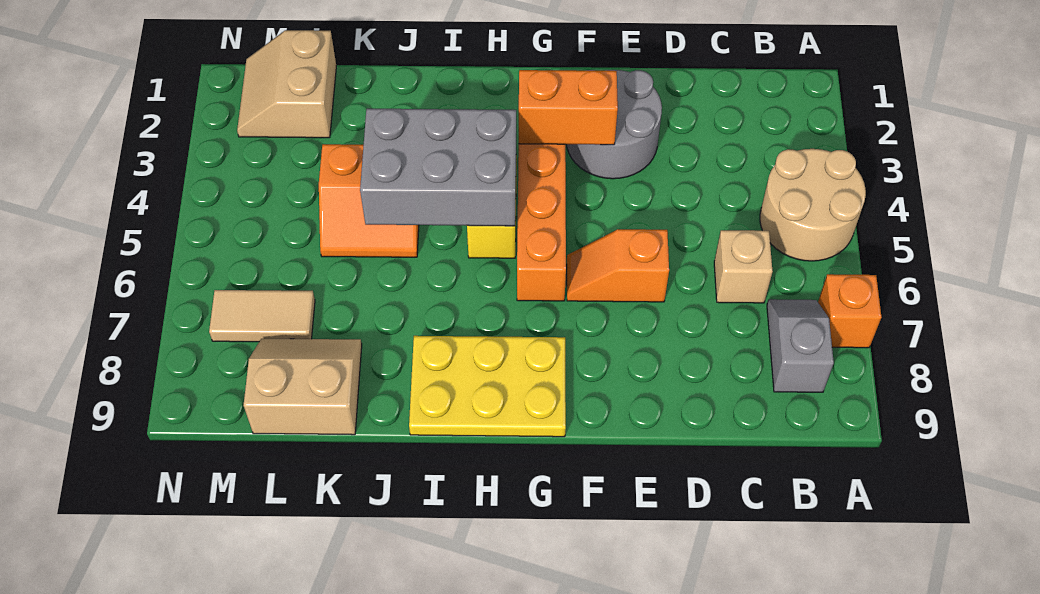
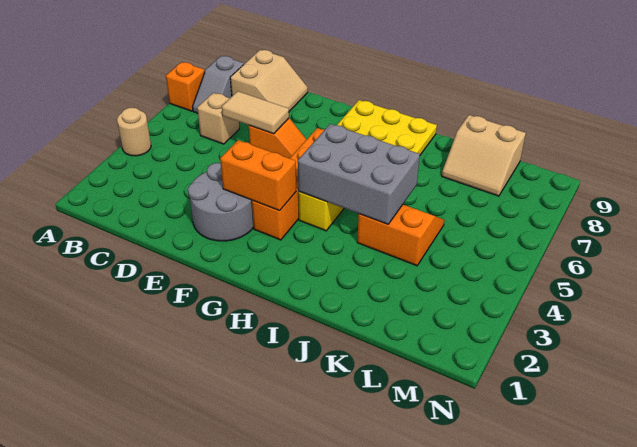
tan 2x2 round brick [760,149,866,261] -> tan 1x1 round brick [117,108,151,156]
tan 2x2 slope [237,30,336,138] -> tan 2x2 slope moved to [230,50,308,112]
tan 1x2 tile [209,290,315,342] -> tan 1x2 tile moved to [222,91,289,134]

